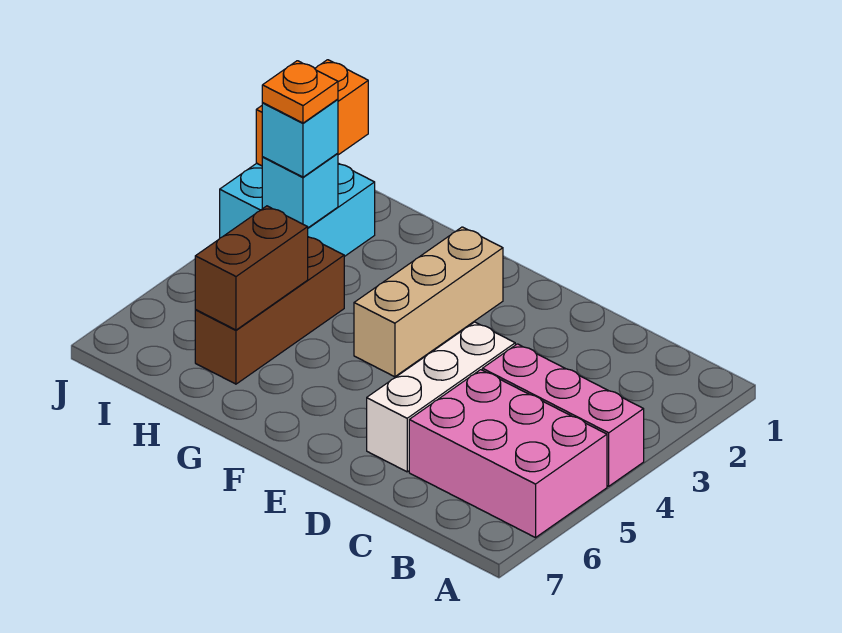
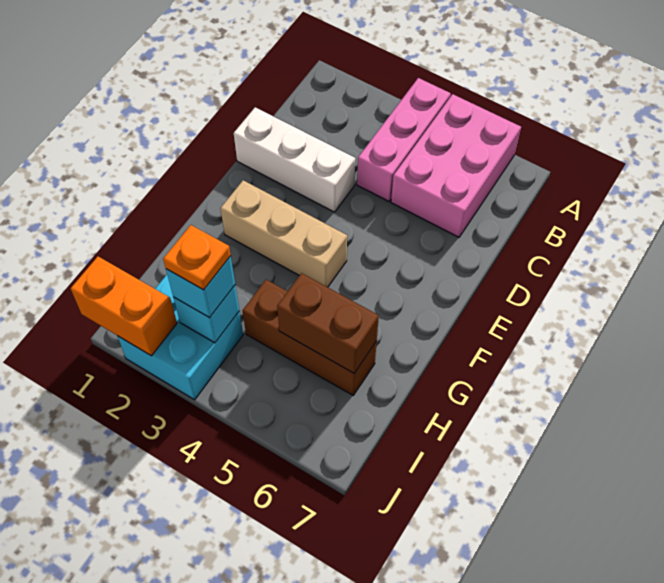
white 1x3 brick [367,322,515,472] -> white 1x3 brick moved to [234,107,355,212]

